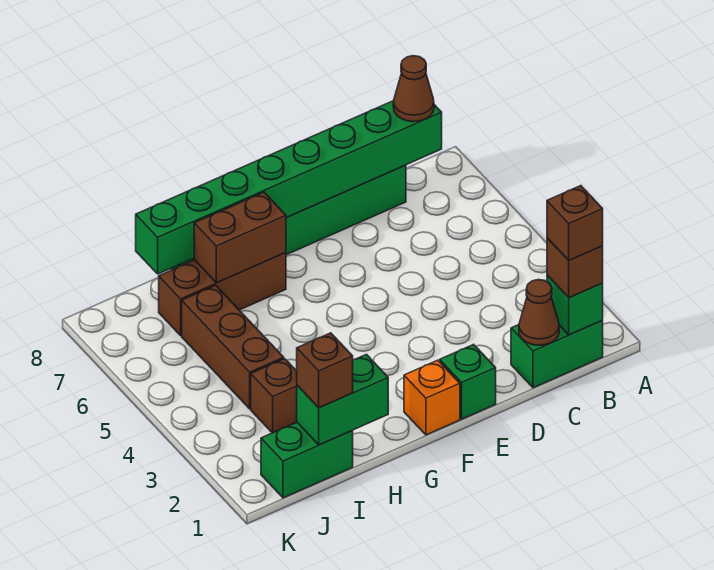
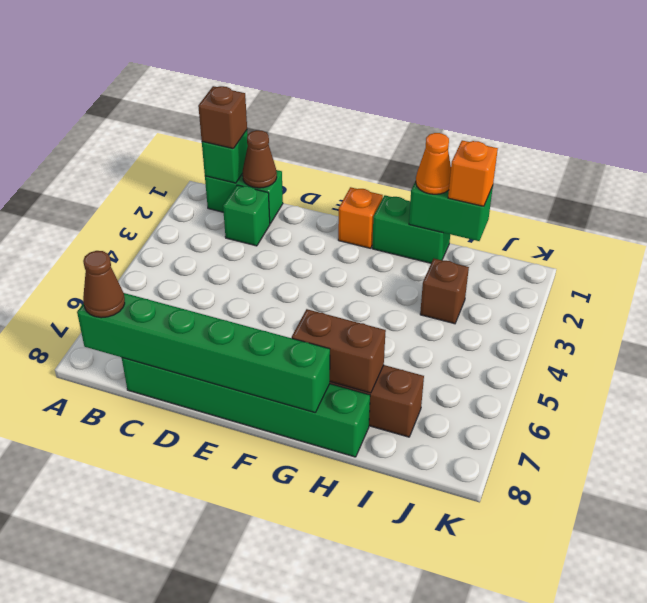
brown 1x1 brick [547,186,603,260] -> none
green 1x8 brick [136,101,442,274] -> green 1x6 brick [77,293,330,413]
green 1x1 brick [440,344,496,419] -> green 1x1 brick moved to [223,185,270,246]
none -> orange 1x1 cone [416,133,451,194]
green 1x2 brick [261,422,353,498] -> green 1x2 brick moved to [372,195,450,263]
brown 1x1 brick [297,333,353,408] -> orange 1x1 brick [448,140,498,206]
brown 1x3 brick [182,285,284,409] -> none

